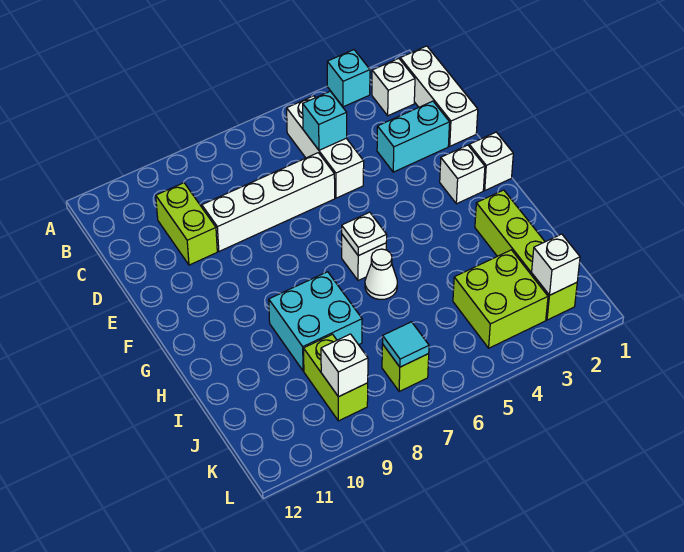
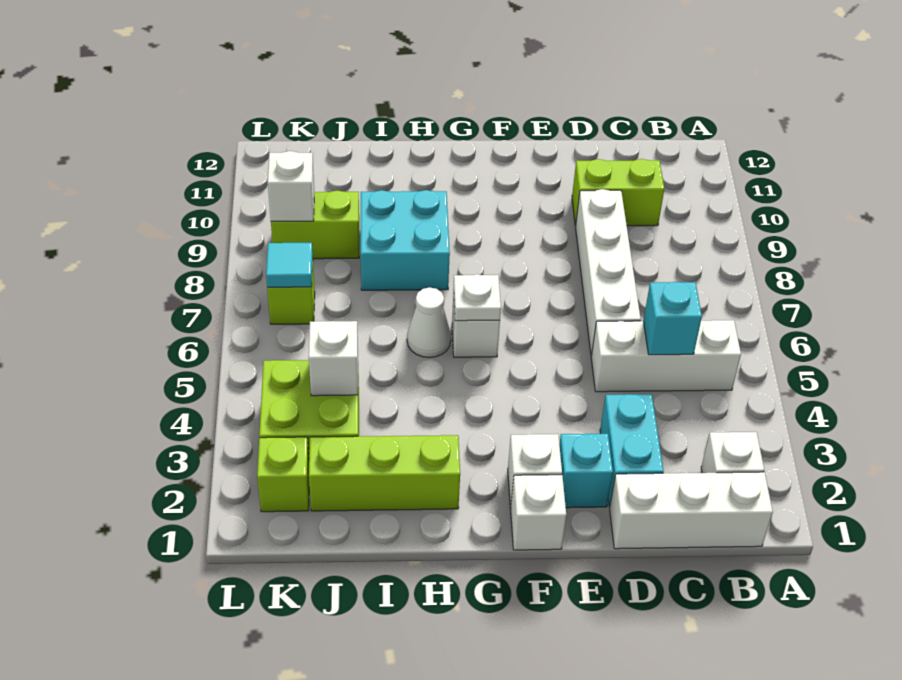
cyan 1x1 brick [327,50,370,107] -> cyan 1x1 brick moved to [559,434,613,508]
white 1x1 brick [532,234,580,295] -> white 1x1 brick moved to [309,321,358,396]

